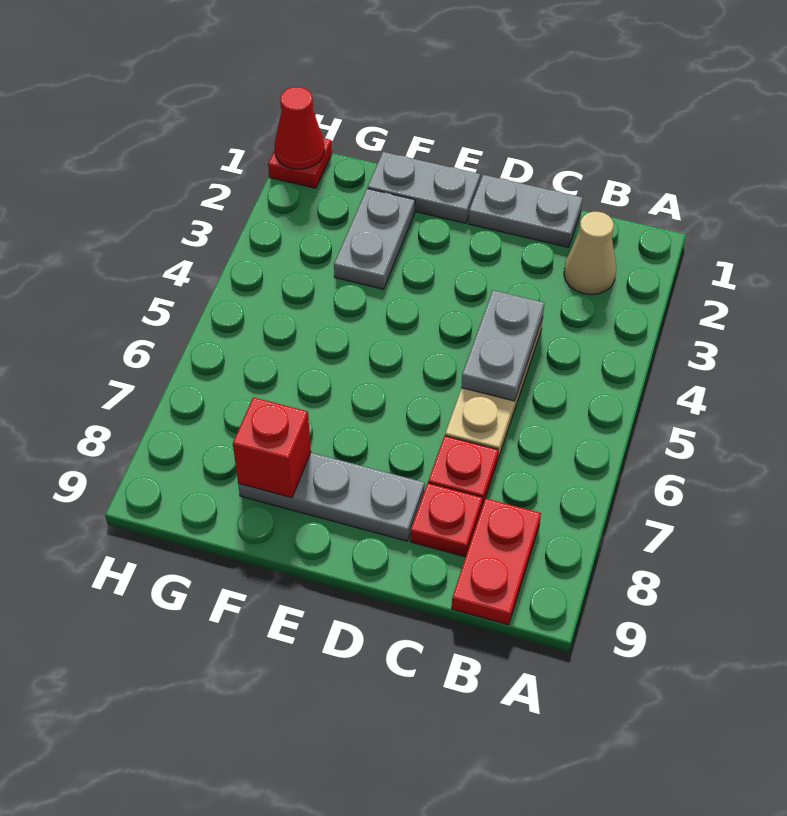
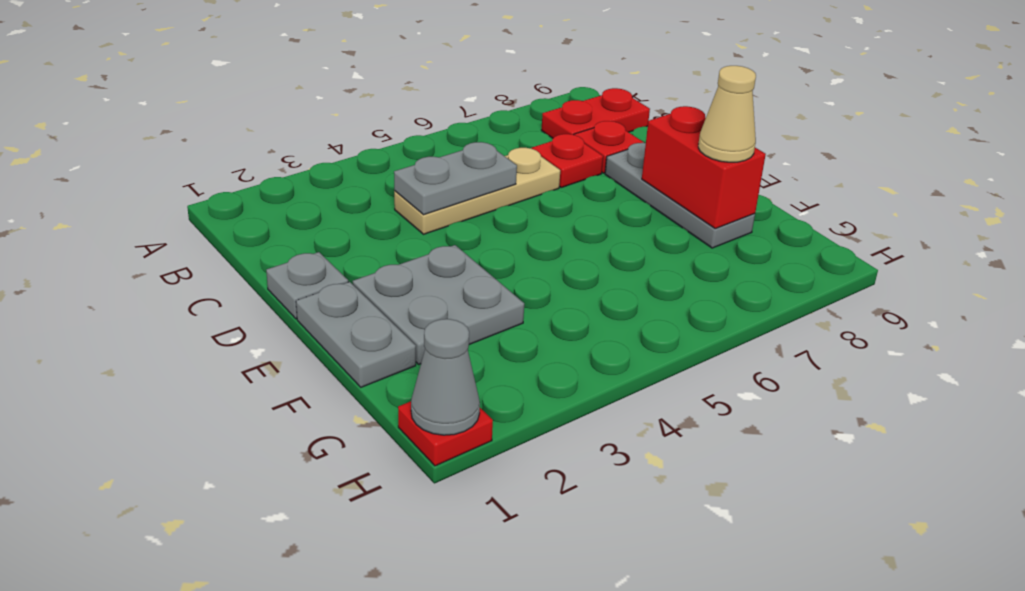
tan 1x1 cone [564,212,616,295] -> tan 1x1 cone moved to [698,66,756,162]
grey 1x2 plate [468,175,583,247] -> grey 1x1 plate [266,252,348,319]
grey 1x2 plate [334,189,415,289] -> grey 2x2 plate [352,245,524,365]
red 1x1 brick [233,397,311,498] -> red 1x2 brick [642,106,766,229]
red 1x1 cone [274,87,324,169] -> grey 1x1 cone [411,319,480,435]

